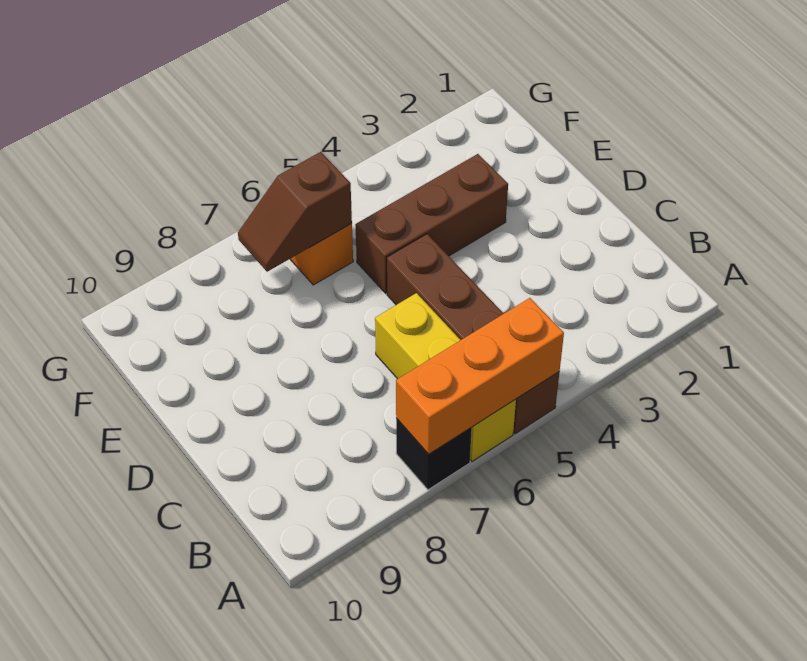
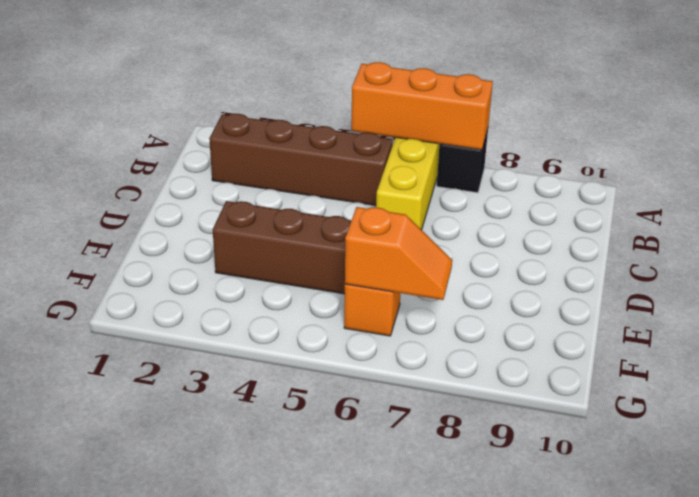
brown 1x4 brick [387,234,559,434] -> brown 1x4 brick turned to [209,114,393,206]
brown 1x2 slope [238,152,352,272] -> orange 1x2 slope [345,207,452,300]

